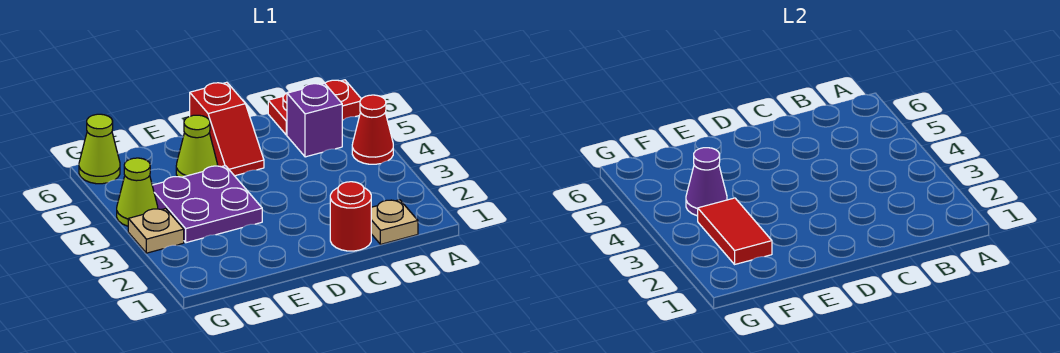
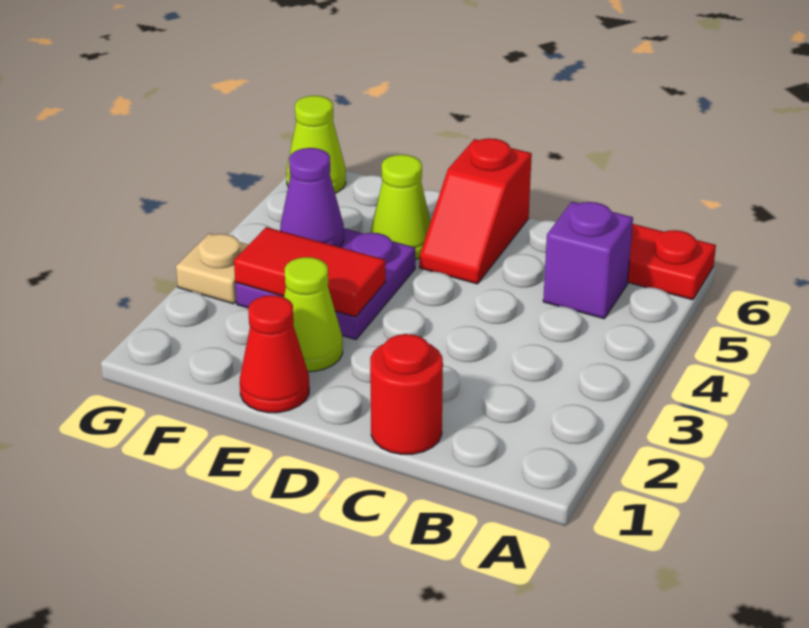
red 1x1 cone [352,95,393,164] -> red 1x1 cone moved to [240,295,309,413]
tan 1x1 plate [371,200,418,244] -> none
red 1x2 tile [698,198,772,264] -> red 1x2 tile turned to [234,227,386,317]
lime 1x1 cone [117,158,158,226] -> lime 1x1 cone moved to [284,257,343,372]

